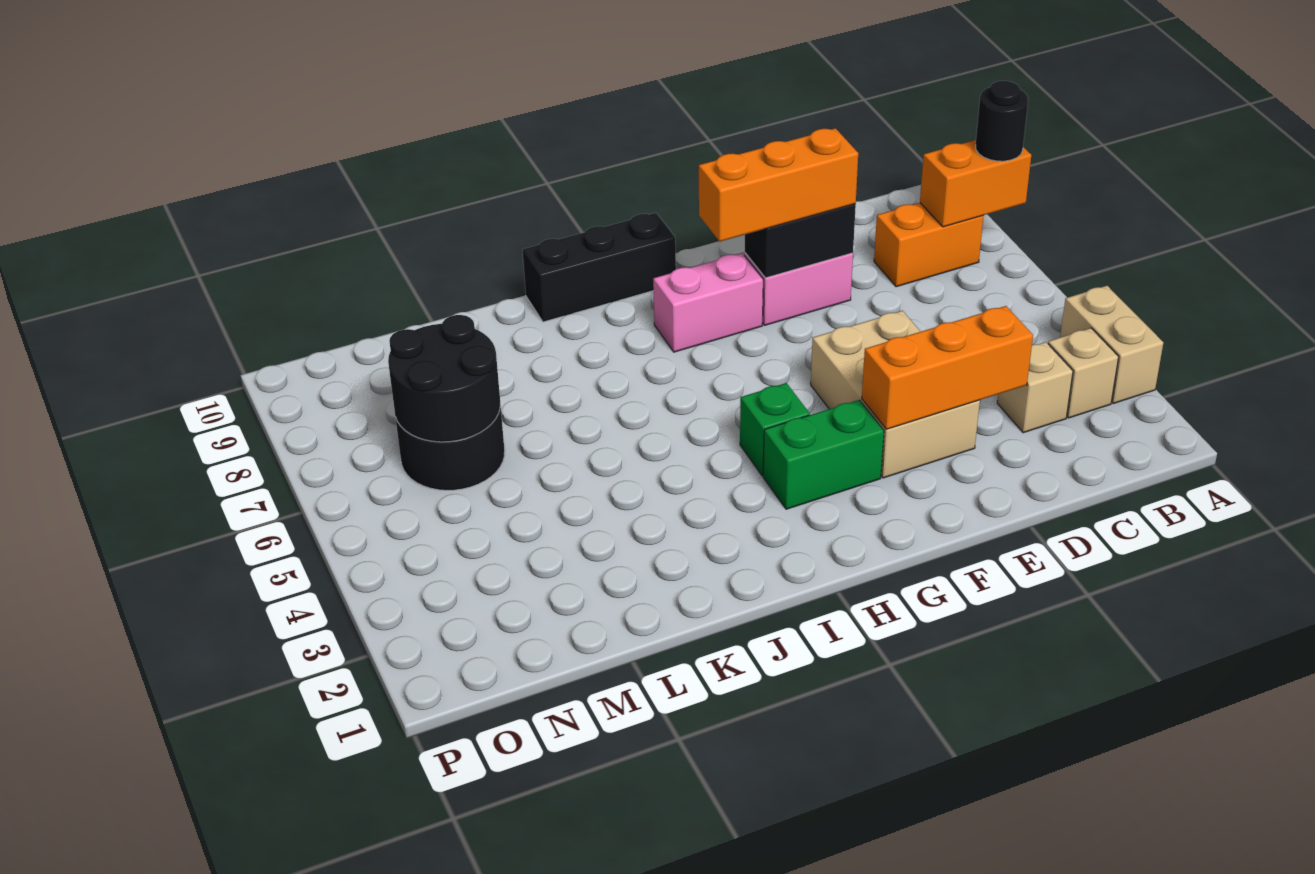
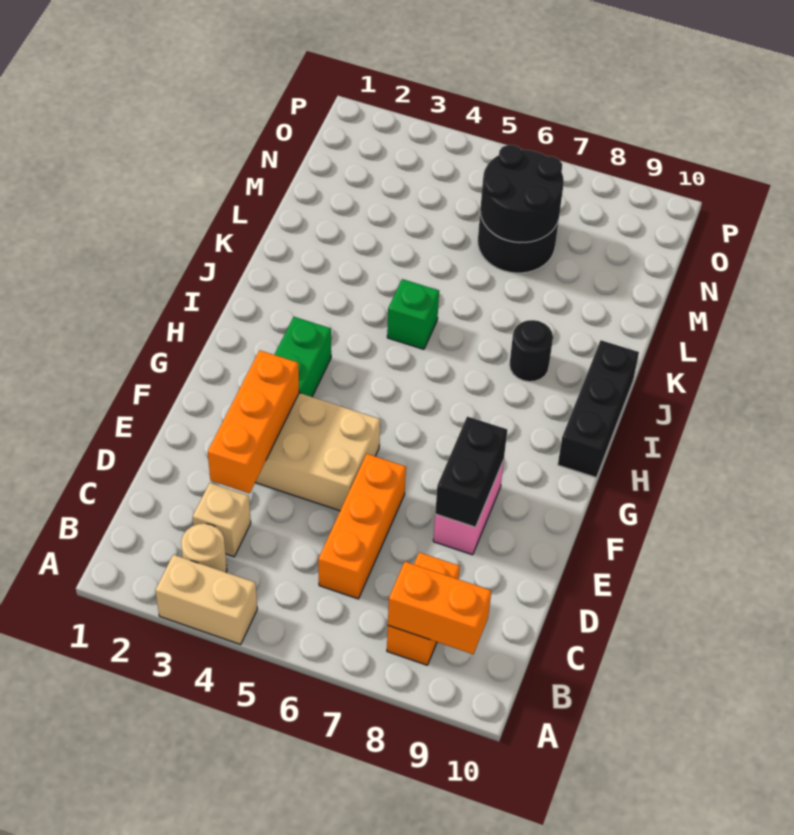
orange 1x2 brick [920,140,1031,227] -> orange 1x2 brick turned to [388,562,491,654]
black 1x1 round brick [975,81,1028,161] -> black 1x1 round brick moved to [509,320,553,382]
tan 1x1 brick [1048,328,1119,418] -> tan 1x1 round brick [181,524,227,572]
orange 1x3 brick [699,128,858,241] -> orange 1x3 brick moved to [318,454,406,599]
pink 1x2 brick [653,253,763,352] -> none
green 1x1 brick [740,383,810,476] -> green 1x1 brick moved to [387,279,439,349]

